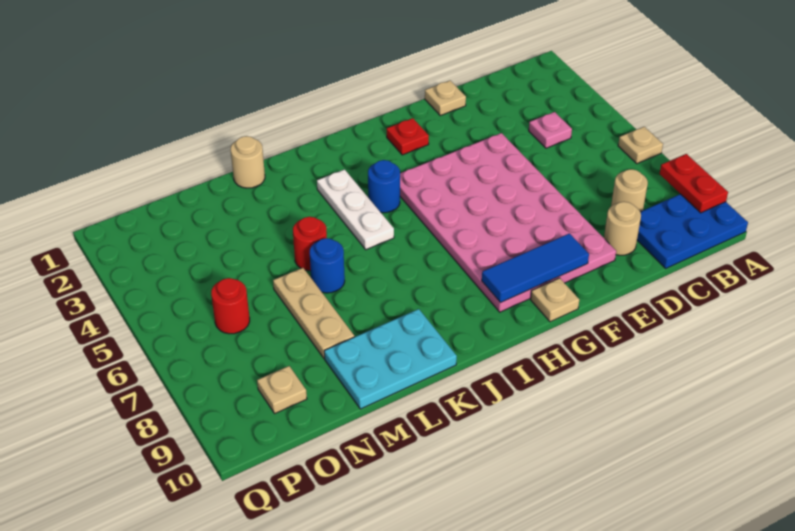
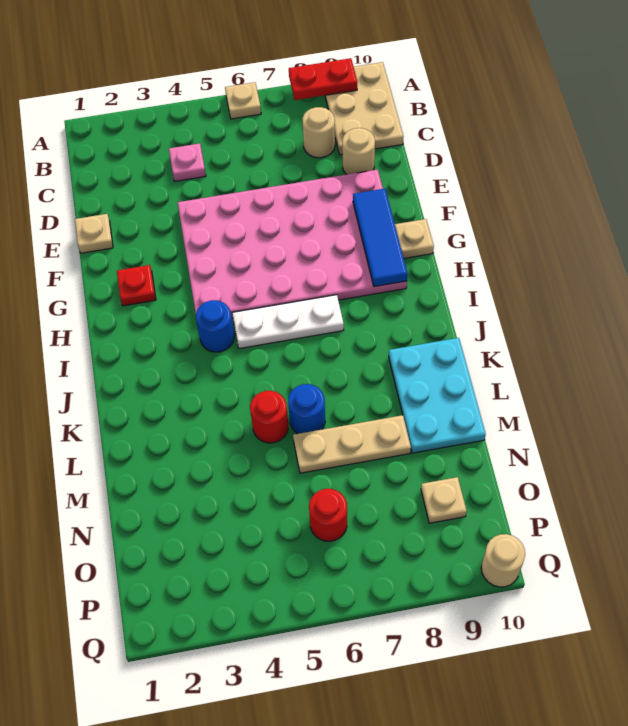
blue 2x3 plate [637,194,748,268] -> tan 2x3 plate [325,62,403,155]
white 1x3 plate [317,170,394,250] -> white 1x3 plate moved to [232,295,344,349]
tan 1x1 round brick [231,136,265,188] -> tan 1x1 round brick moved to [481,534,525,587]

